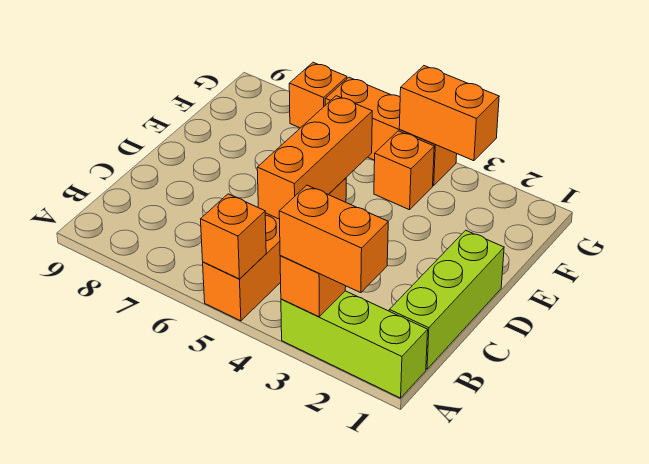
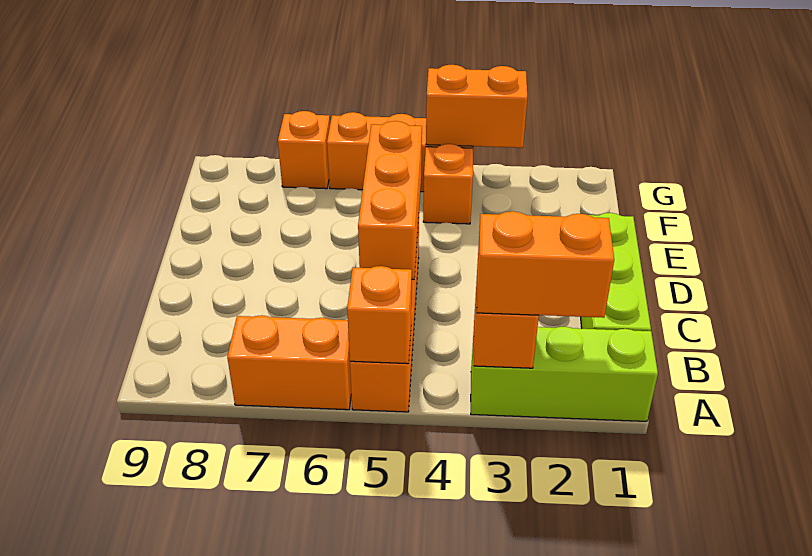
none -> orange 1x2 brick [227,315,351,410]

